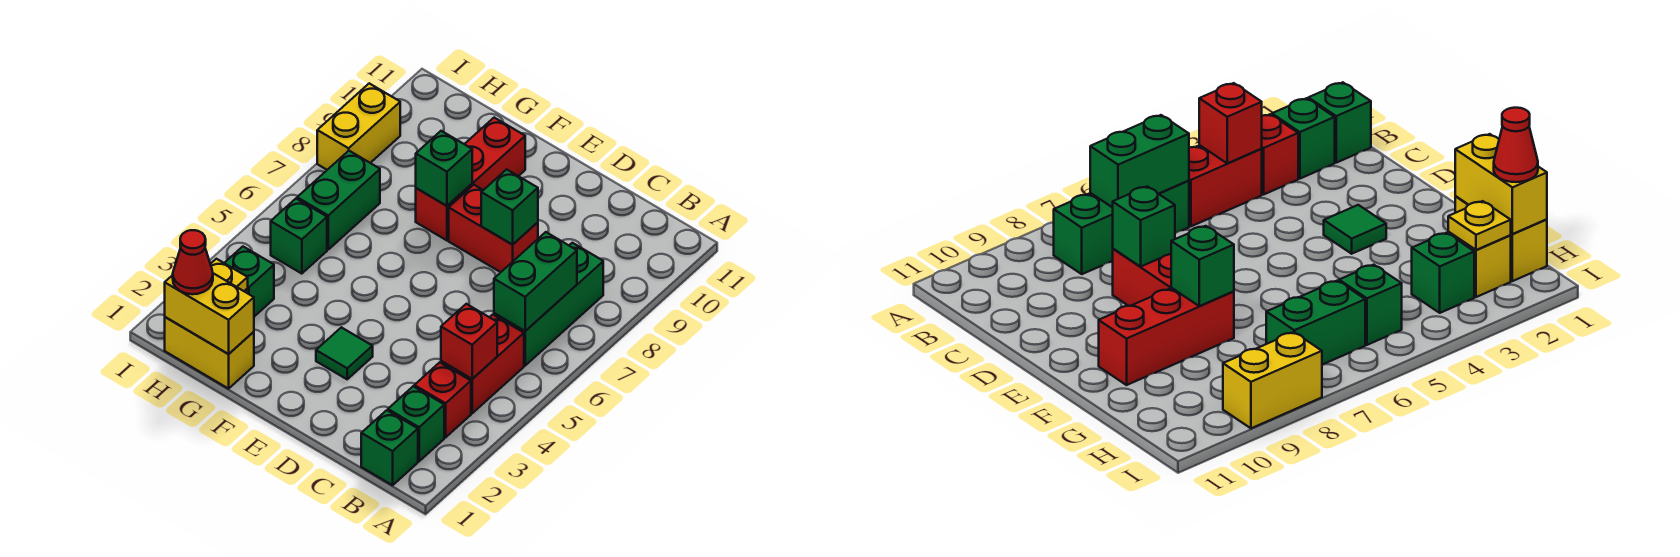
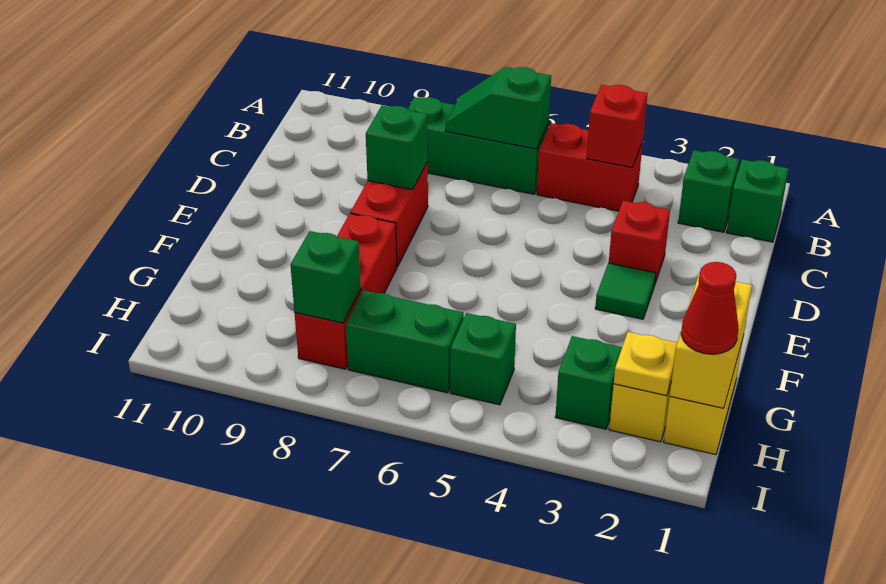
red 1x1 brick [414,362,471,437] -> red 1x1 brick moved to [609,201,670,286]
green 1x2 brick [494,232,577,331] -> green 1x2 slope [446,67,551,149]
red 1x3 brick [416,118,525,240] -> red 1x3 brick turned to [295,214,397,369]
green 1x1 brick [416,131,472,206] -> green 1x1 brick moved to [290,231,361,323]
yellow 1x2 brick [317,83,400,170] -> none

